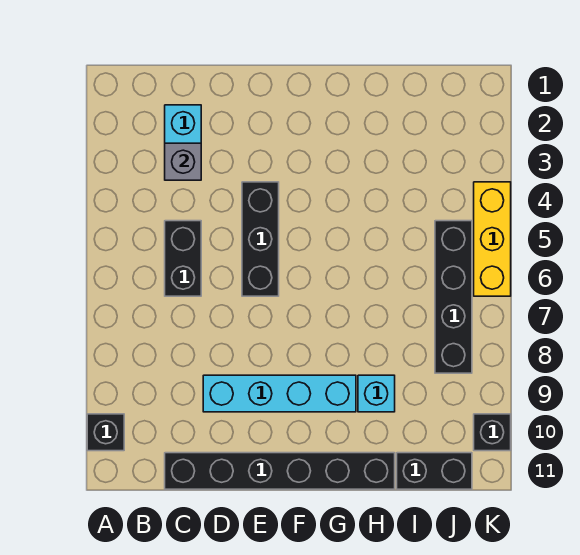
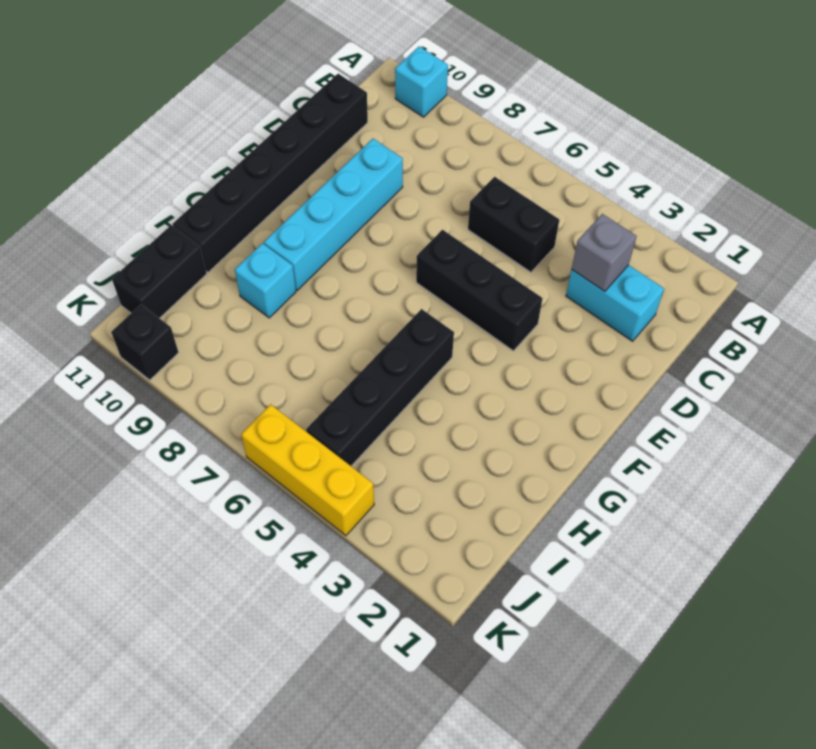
black 1x1 brick [87,414,124,451] -> cyan 1x1 brick [395,46,448,117]
black 1x4 brick [435,221,472,373] -> black 1x4 brick turned to [306,309,454,466]

